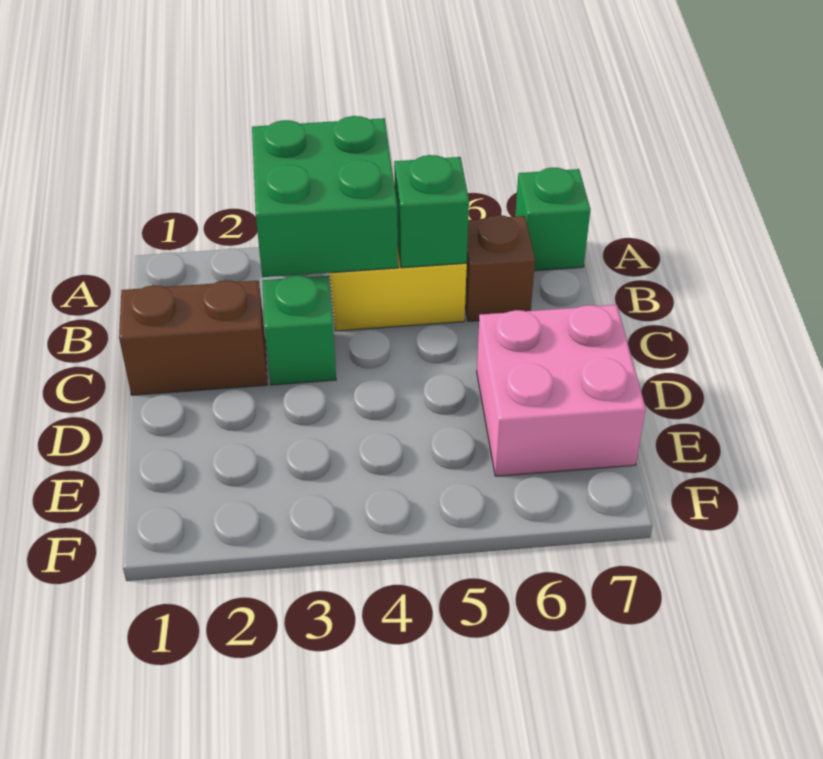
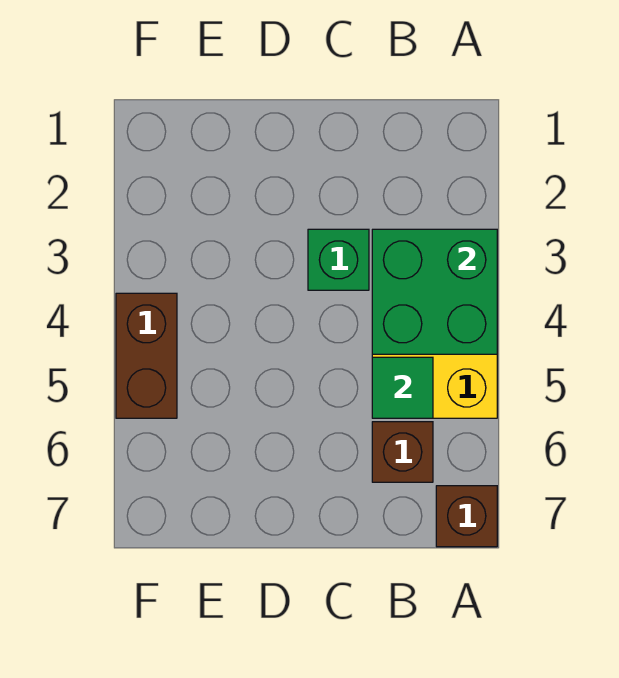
green 1x1 brick [515,168,590,271] -> brown 1x1 brick [436,486,497,547]
green 1x1 brick [394,155,469,268] -> green 1x1 tile [372,357,433,418]
brown 1x2 brick [119,280,267,395] -> brown 1x2 brick moved to [116,293,177,418]
pink 2x2 brick [477,305,646,476] -> none

